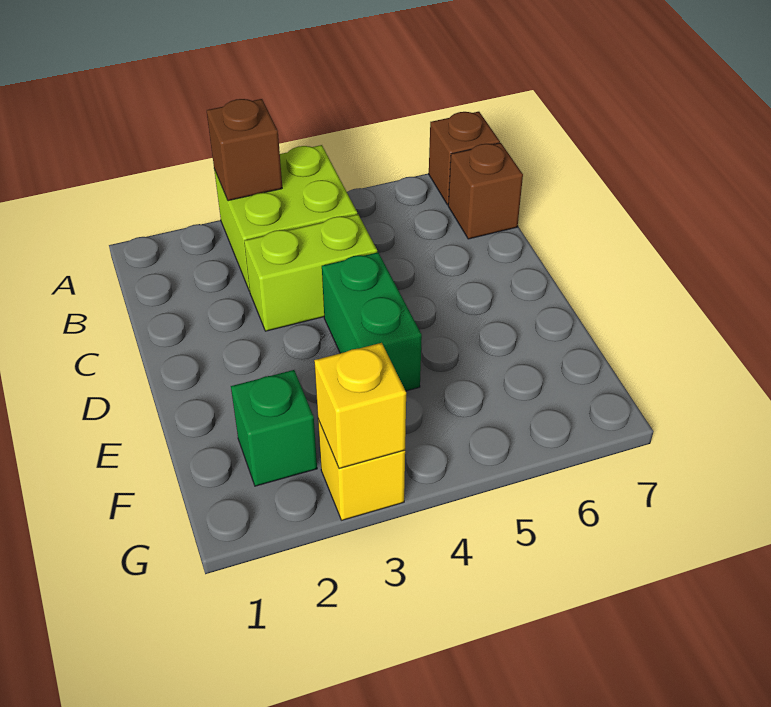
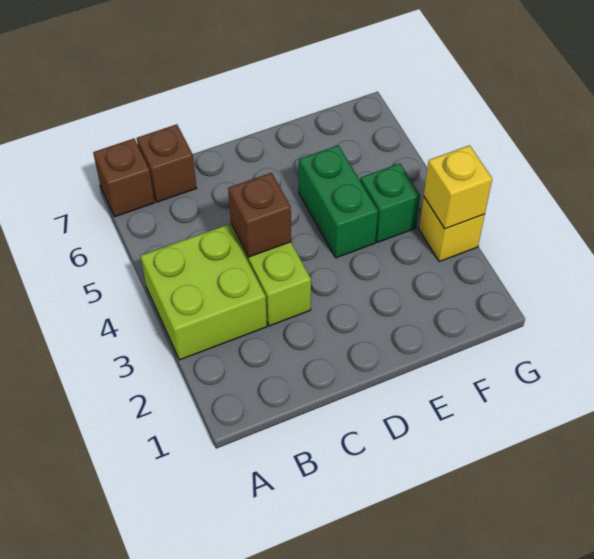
brown 1x1 brick [207,99,282,201] -> brown 1x1 brick moved to [228,173,291,257]
green 1x2 brick [322,252,422,391] -> green 1x2 brick turned to [299,145,378,258]
green 1x1 brick [231,370,317,486] -> green 1x1 brick moved to [360,164,420,243]

